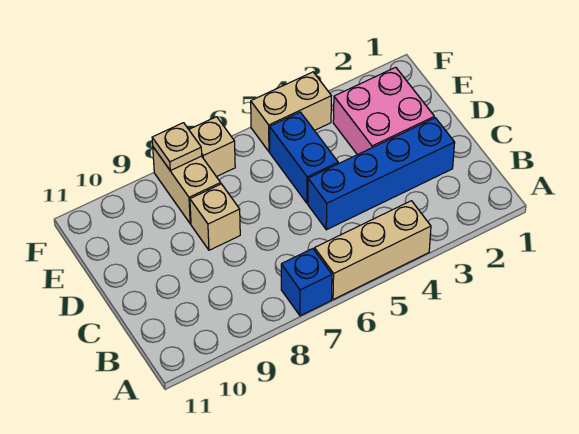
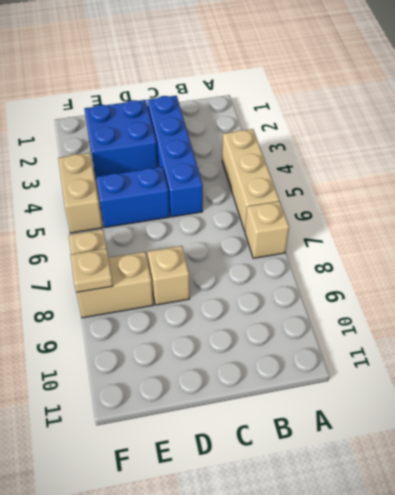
blue 1x1 brick [281,249,332,316] -> tan 1x1 brick [245,201,289,258]
pink 2x2 brick [333,67,434,155] -> blue 2x2 brick [84,100,158,177]

